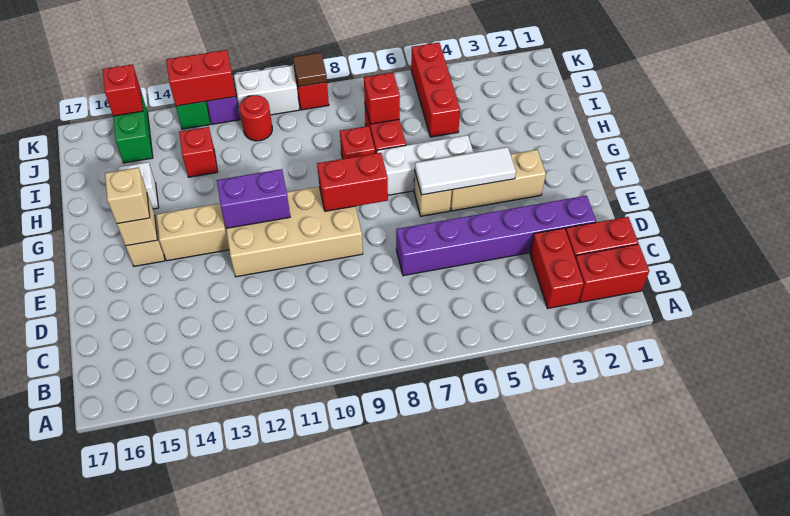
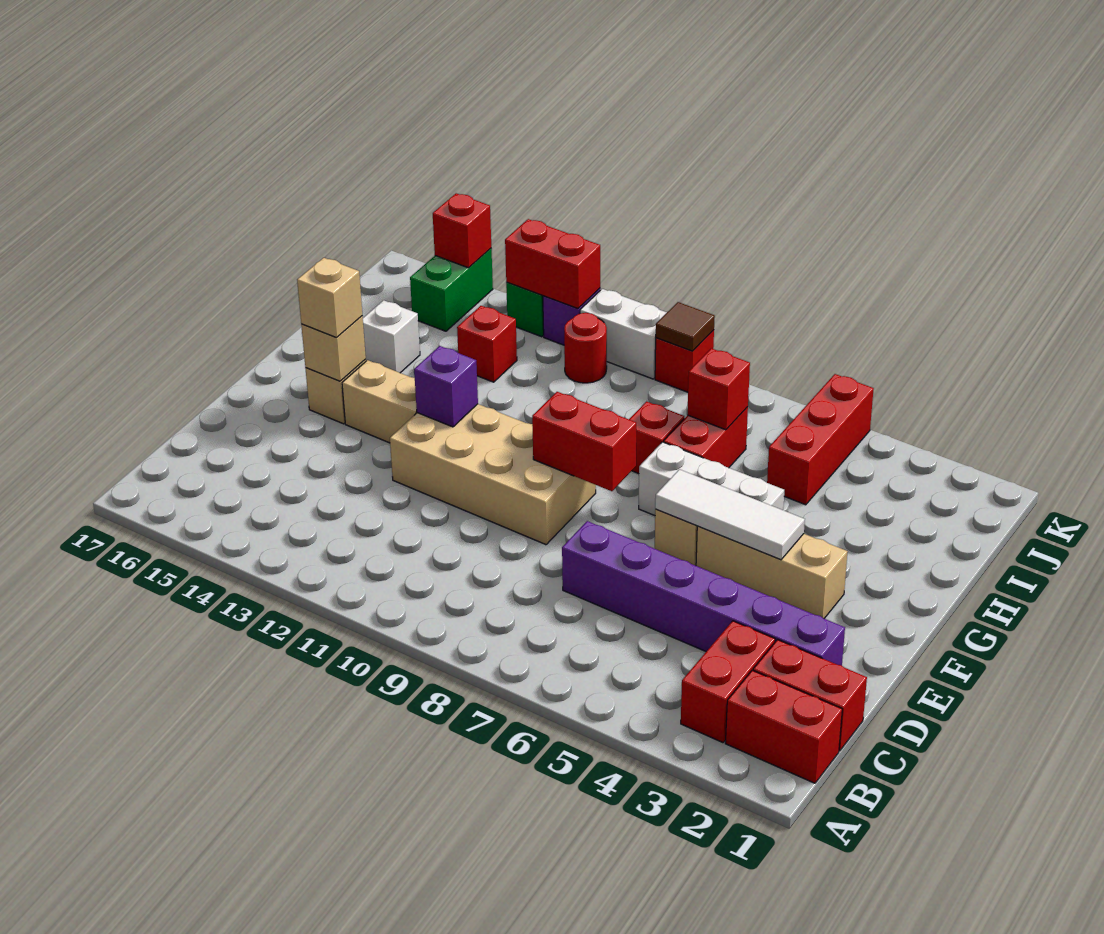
purple 1x2 brick [217,169,290,228] -> purple 1x1 brick [414,346,478,427]

